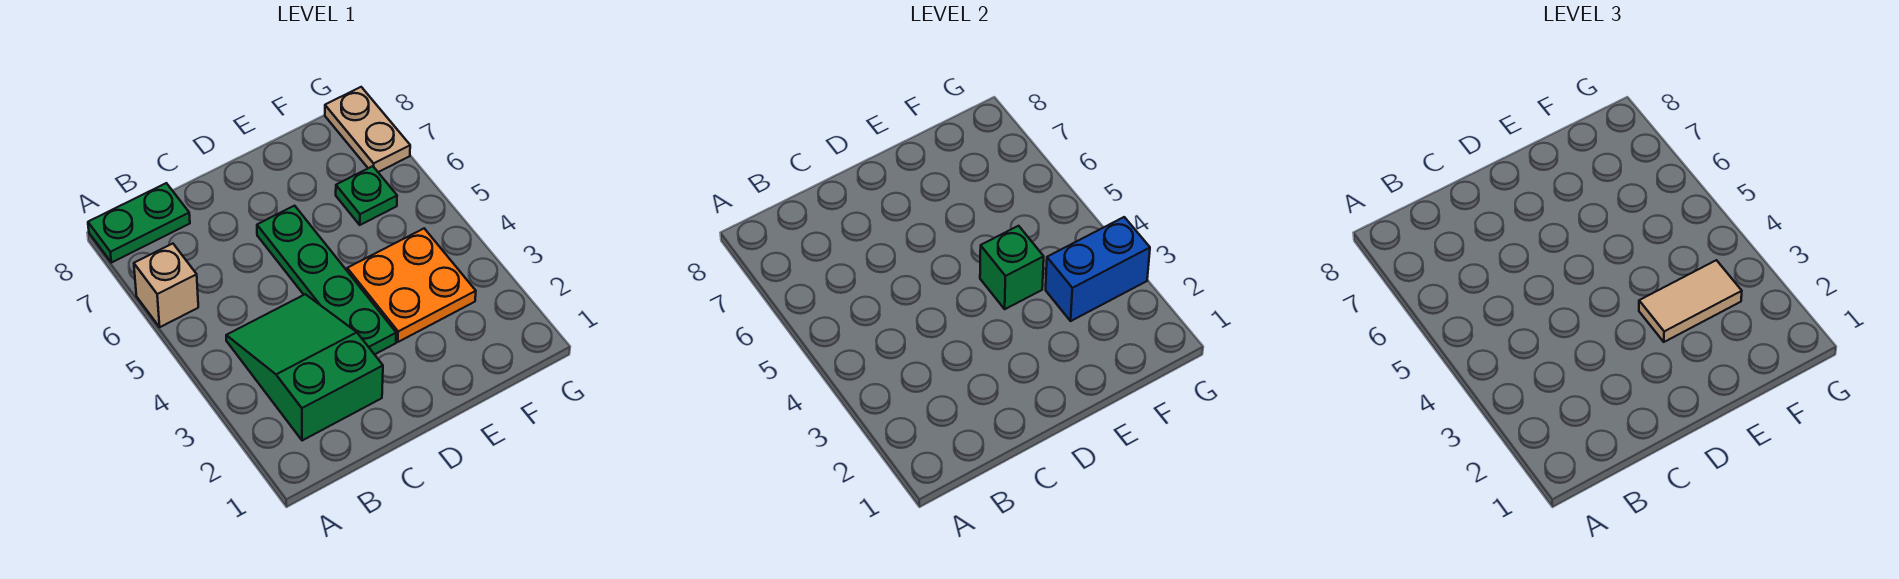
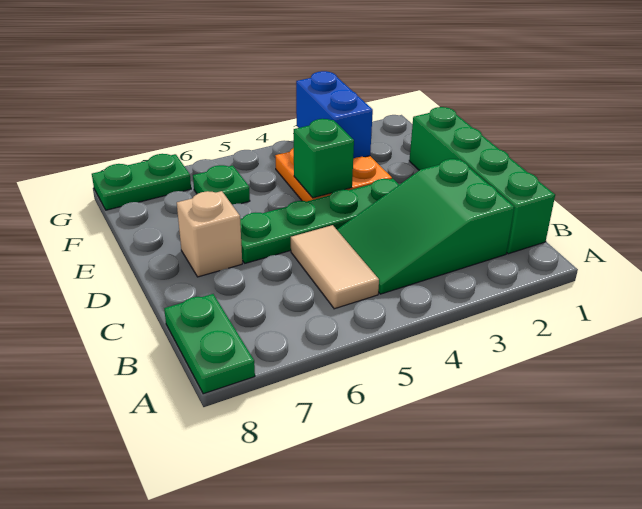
tan 1x1 brick [134,244,198,327] -> tan 1x1 brick moved to [177,191,242,277]
none -> green 1x4 brick [409,107,555,254]
tan 1x2 tile [1639,260,1742,342] -> tan 1x2 tile moved to [291,225,379,309]
tan 1x2 plate [325,87,410,172] -> green 1x2 plate [92,154,191,210]

